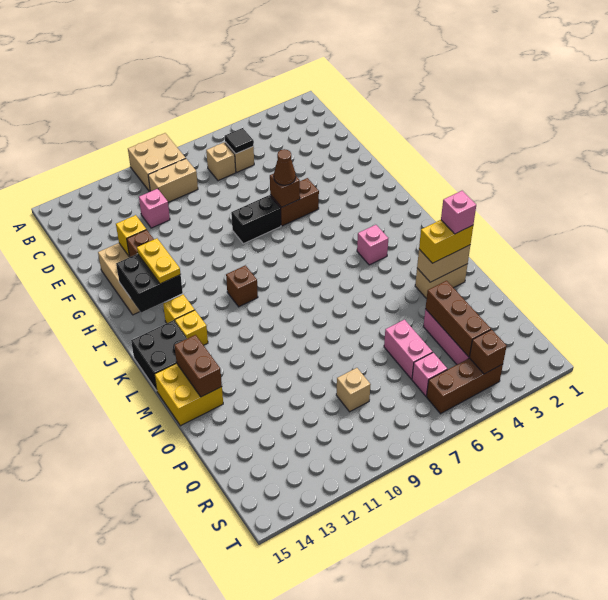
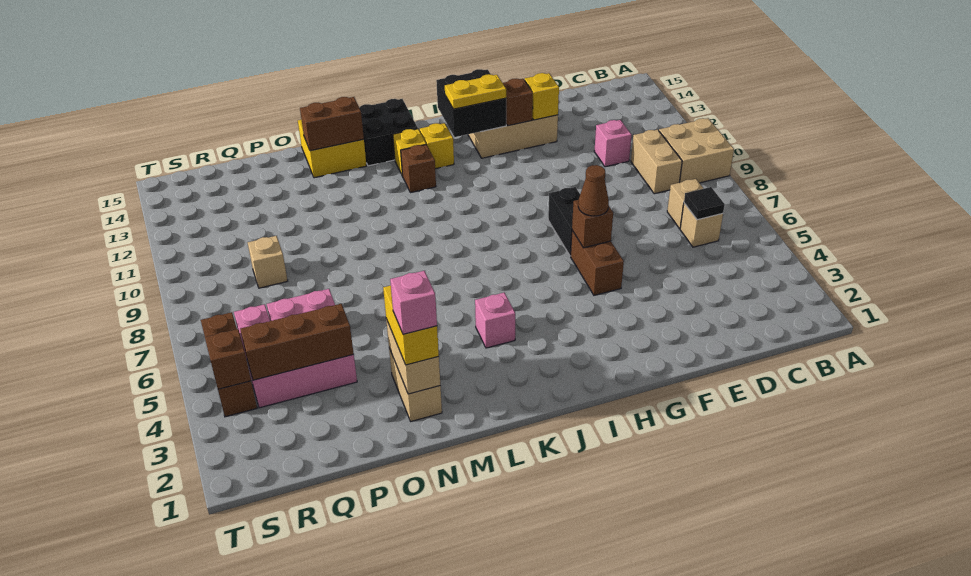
brown 1x1 brick [226,265,258,307] -> brown 1x1 brick moved to [401,145,436,193]

